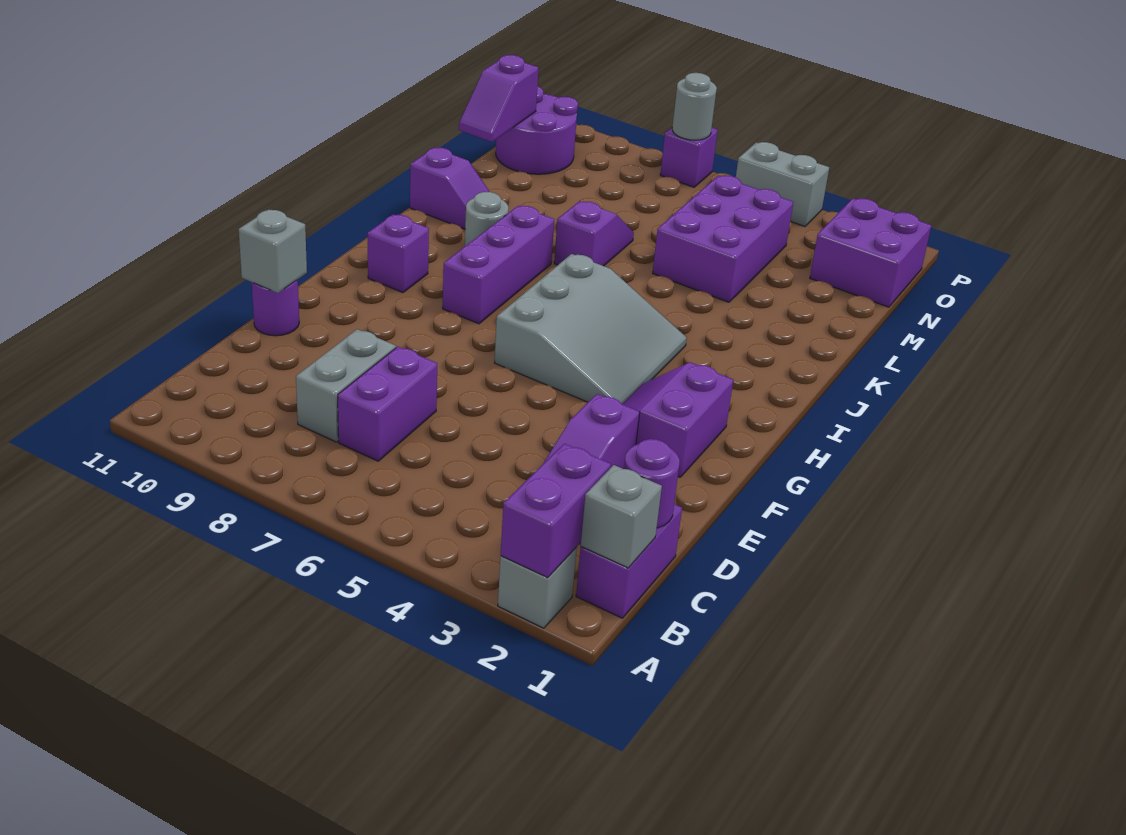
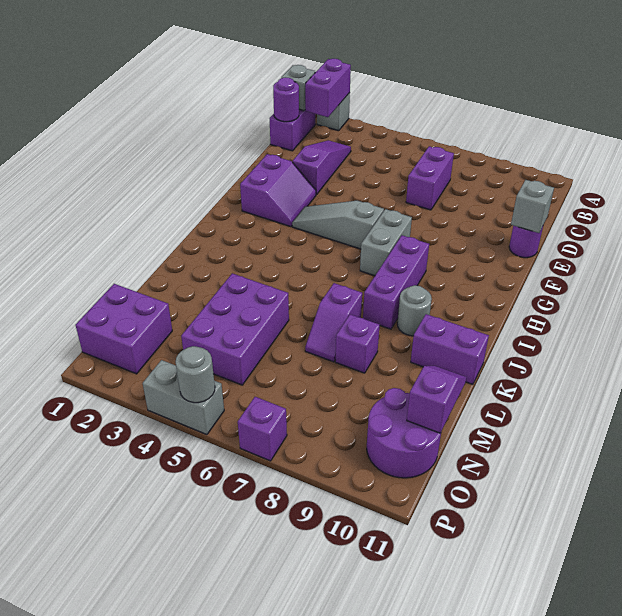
grey 1x2 brick [296,329,396,442] -> grey 1x2 brick moved to [360,209,412,276]
grey 3x3 slope [495,254,687,404] -> grey 1x3 slope [292,201,384,249]
purple 1x1 brick [368,214,429,293] -> purple 1x1 brick moved to [335,314,380,373]
purple 1x2 slope [410,148,490,229] -> purple 1x2 brick [411,314,489,384]
grey 1x1 round brick [672,73,717,140] -> grey 1x1 round brick moved to [176,346,215,403]

